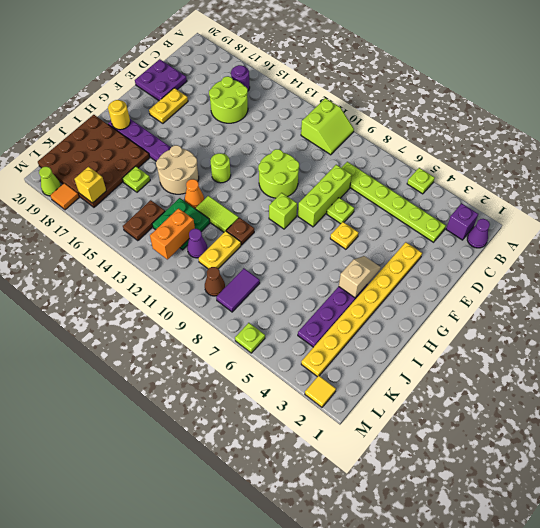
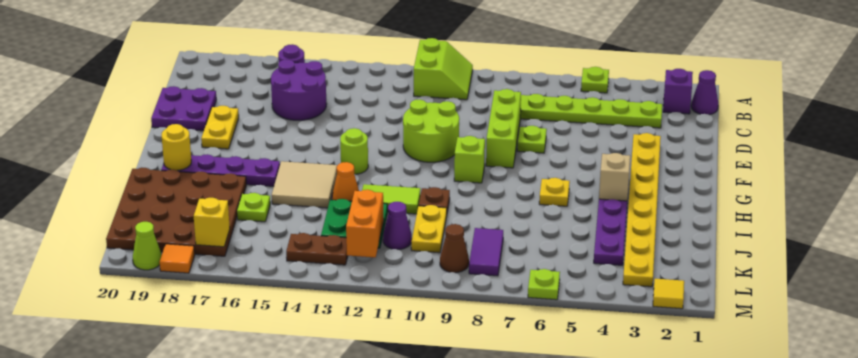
lime 2x2 round brick [209,76,248,123] -> purple 2x2 round brick [271,60,326,120]
yellow 1x1 plate [330,222,358,249] -> yellow 1x1 plate moved to [539,178,570,206]
tan 2x2 round brick [156,145,199,194] -> tan 2x2 tile [272,161,337,208]
brown 1x2 plate [123,200,165,241] -> brown 1x2 plate turned to [286,233,348,265]

